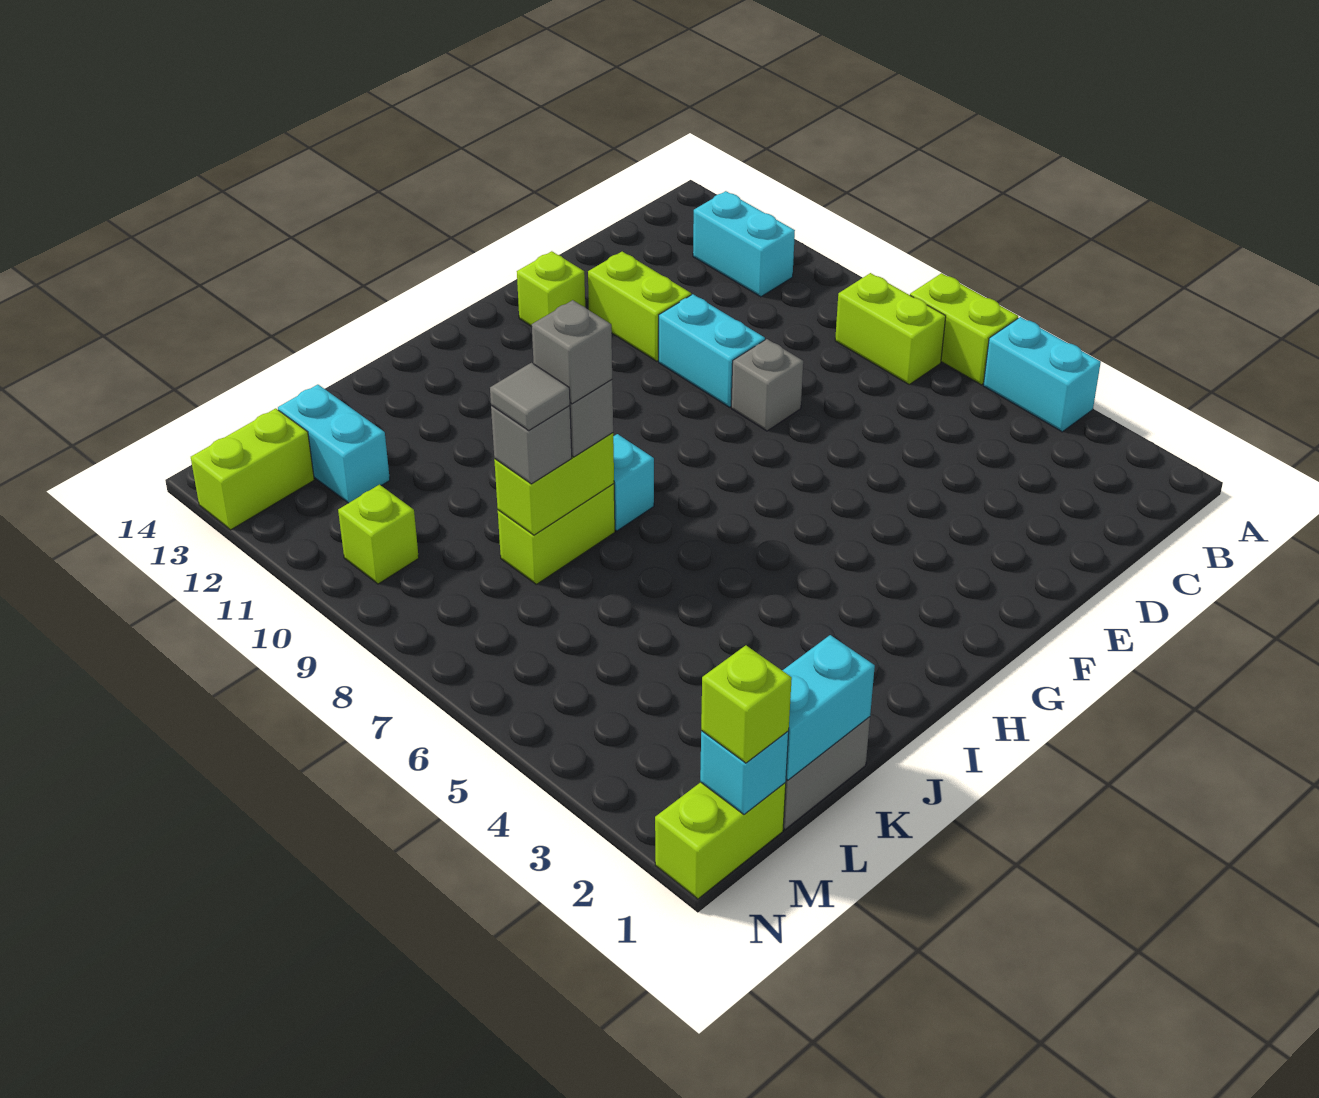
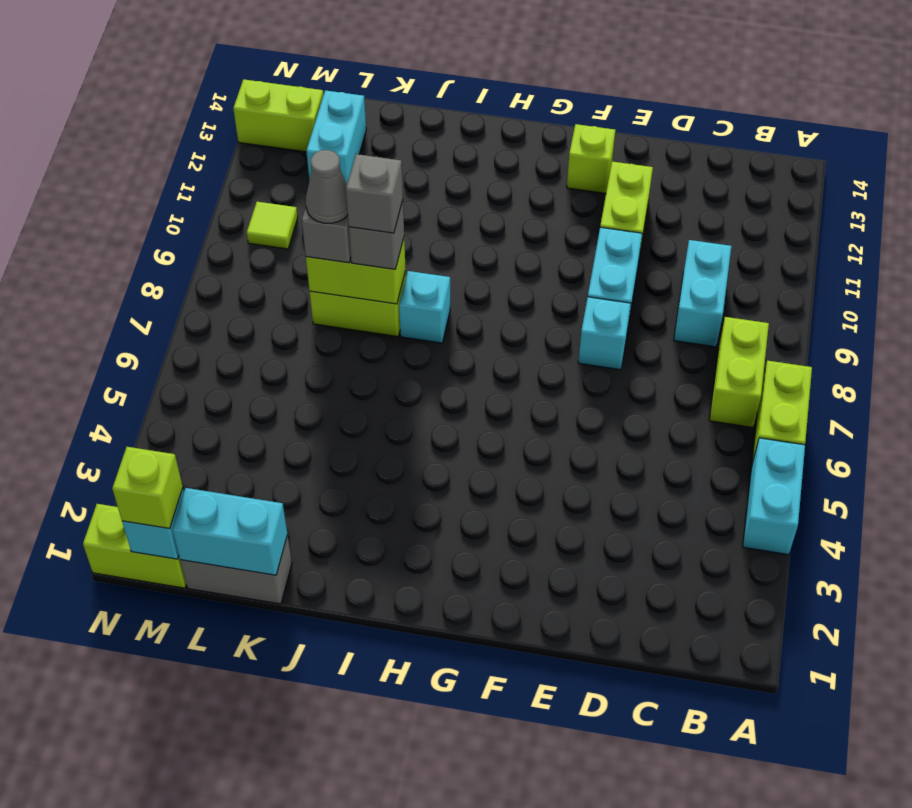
cyan 1x2 brick [693,191,795,297] -> cyan 1x2 brick moved to [674,240,731,347]
grey 1x1 brick [731,339,803,431] -> cyan 1x1 brick [578,297,631,370]
grey 1x1 tile [490,363,570,430] -> grey 1x1 cone [306,150,348,223]
lime 1x1 brick [338,485,419,584] -> lime 1x1 tile [247,202,298,249]

